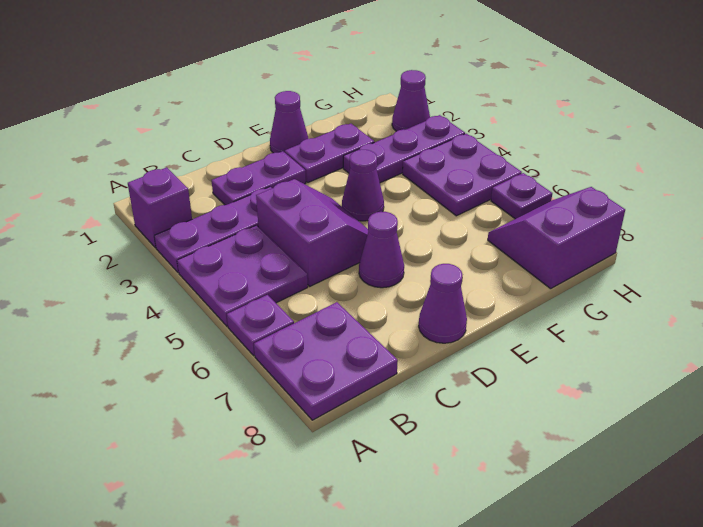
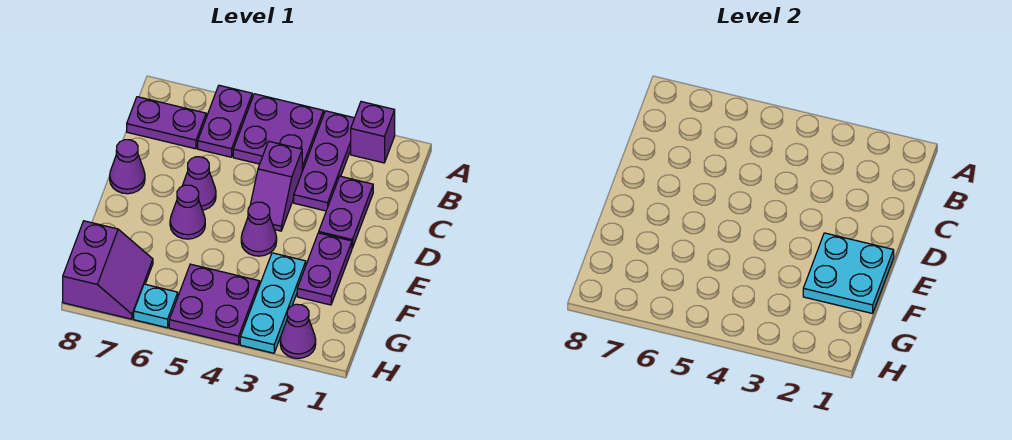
purple 1x1 plate [227,295,294,356] -> purple 1x2 plate [198,85,252,157]
purple 2x2 plate [254,302,398,420] -> purple 1x2 plate [127,97,206,149]
purple 2x2 slope [256,179,368,286] -> purple 1x2 slope [250,141,302,231]
purple 1x1 cone [270,91,309,153] -> purple 1x1 cone moved to [170,185,205,239]
none -> cyan 2x2 plate [803,233,894,314]
purple 1x3 plate [343,115,465,183] -> cyan 1x3 plate [240,253,306,353]
purple 1x1 plate [491,173,552,219] -> cyan 1x1 plate [134,284,178,328]

